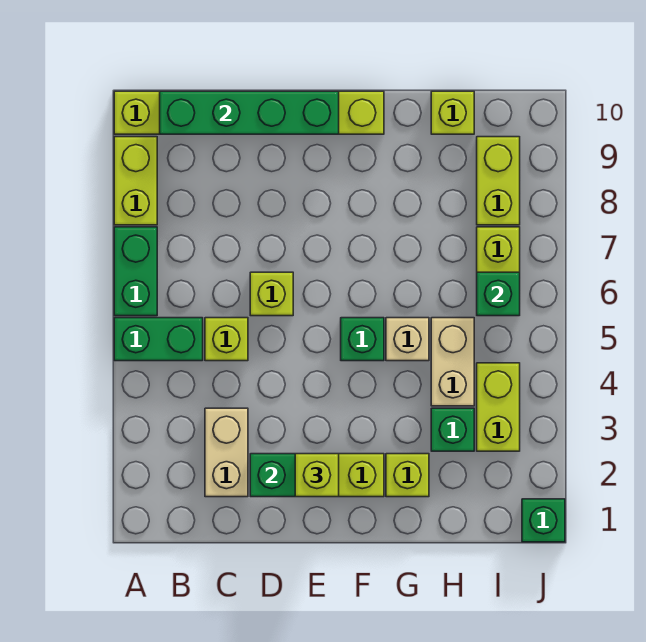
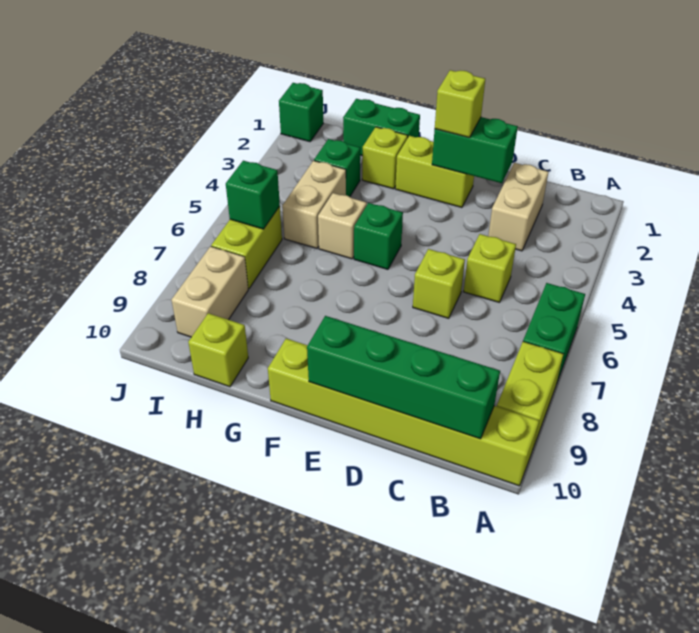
green 1x2 brick [114,318,203,361] -> green 1x2 brick moved to [343,99,420,156]
lime 1x2 brick [477,363,520,451] -> none
lime 1x2 brick [477,137,520,225] -> tan 1x2 brick [171,246,248,337]

